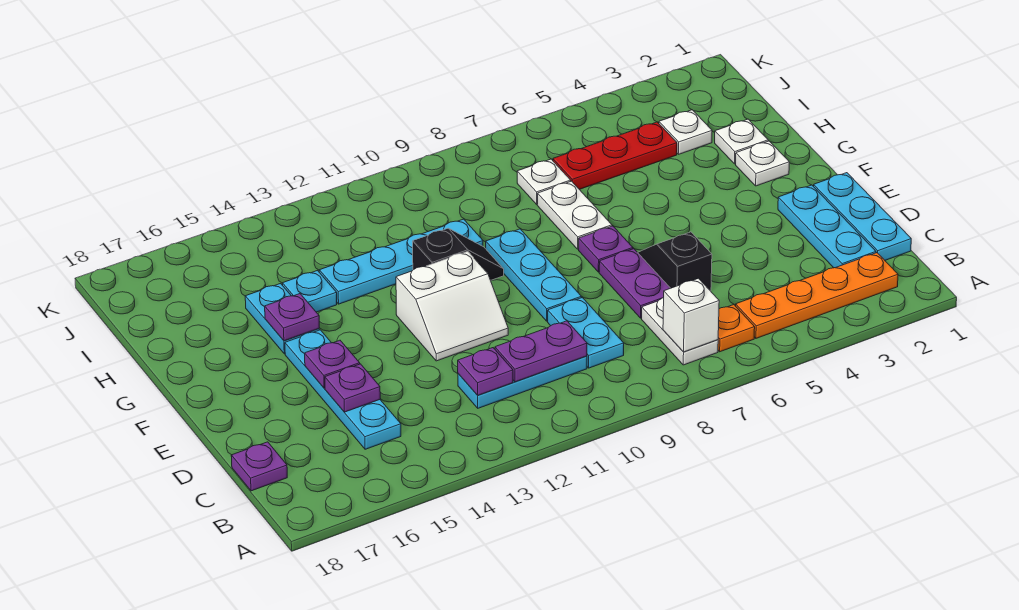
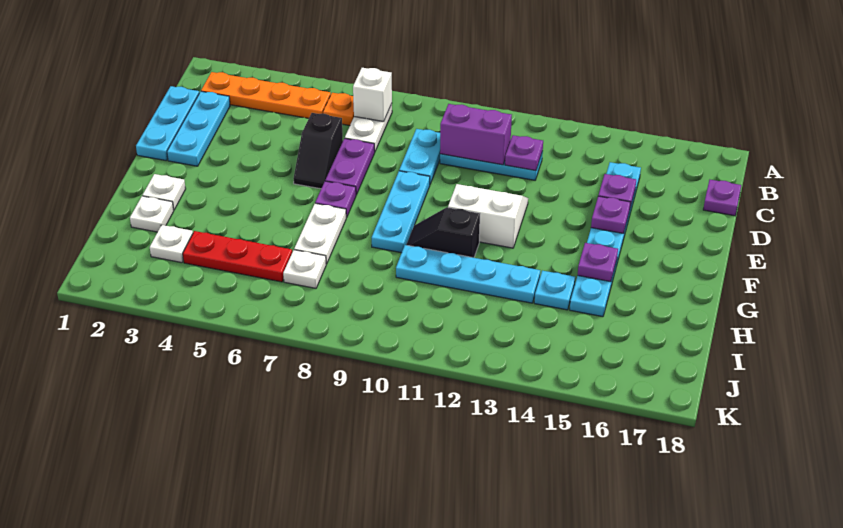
purple 1x2 plate [495,321,587,382] -> purple 1x2 brick [440,104,512,165]

